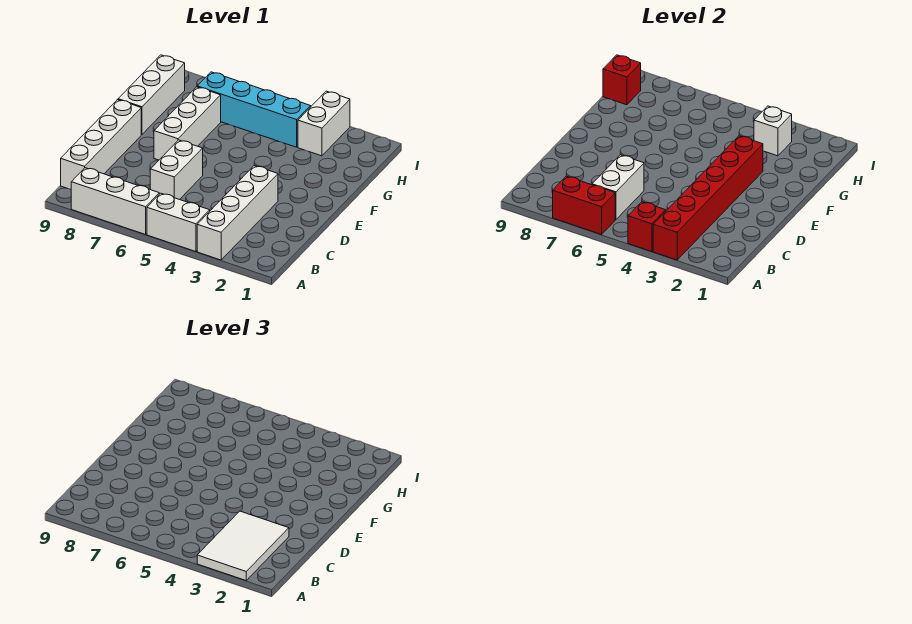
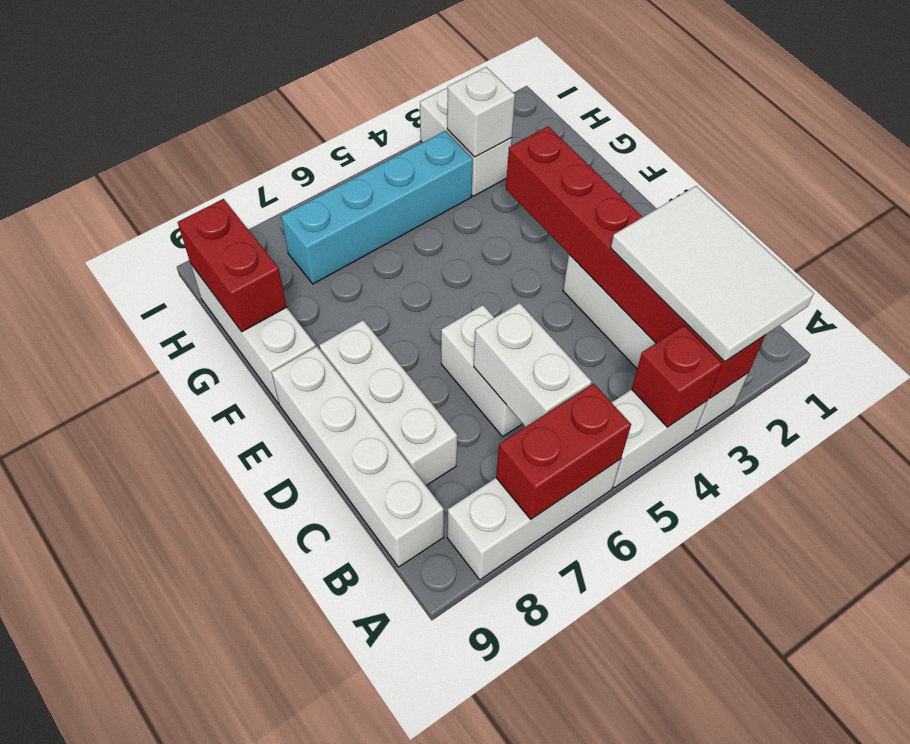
white 1x3 brick [154,87,221,160] -> white 1x3 brick moved to [319,320,457,485]
red 1x1 brick [603,55,641,105] -> red 1x2 brick [178,199,287,332]

